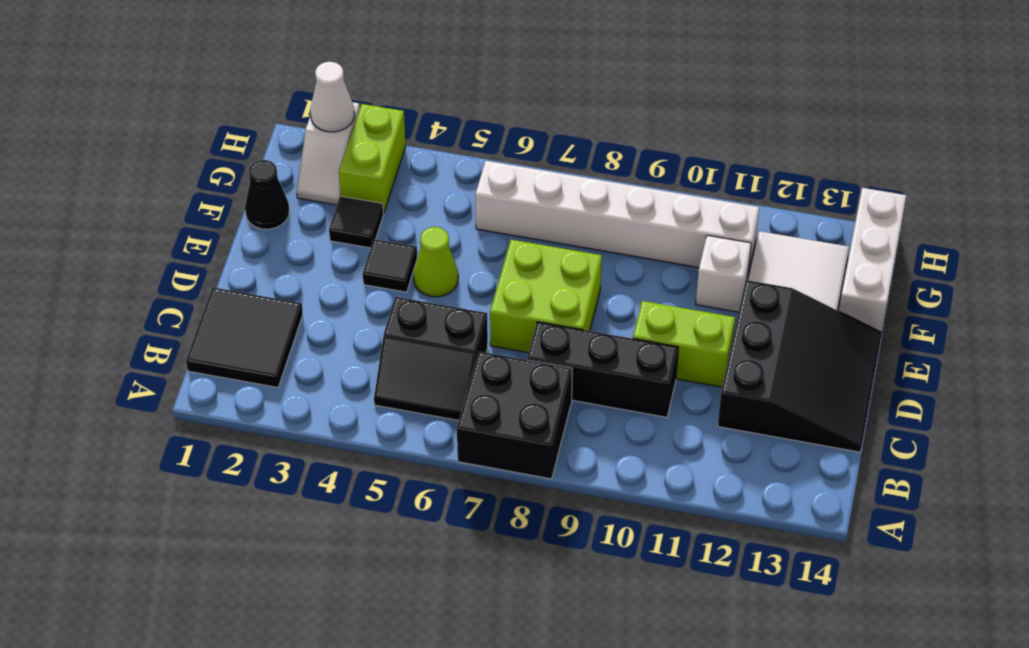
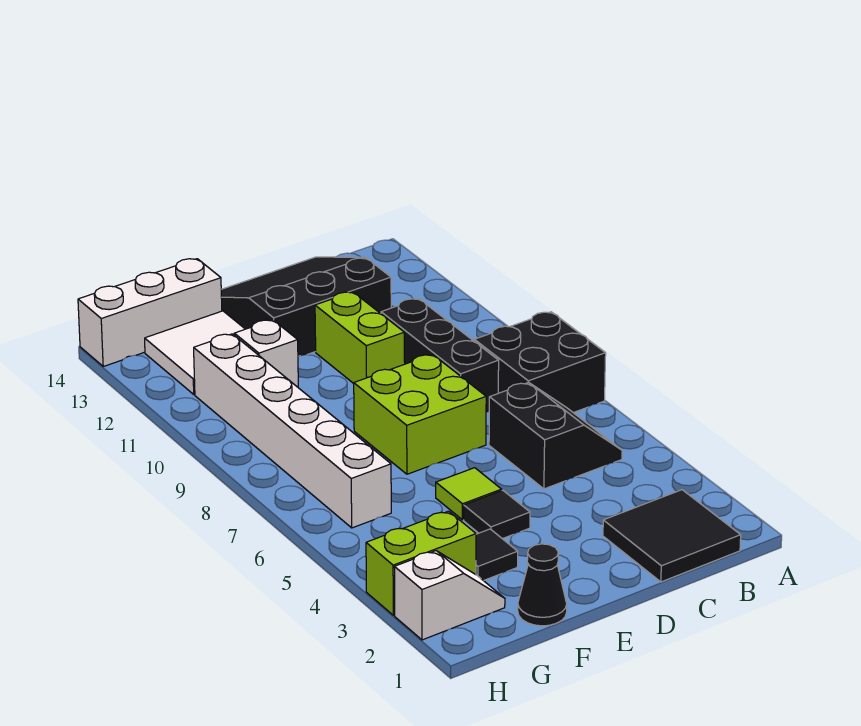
lime 1x1 cone [414,227,458,297] -> lime 1x1 tile [436,468,502,520]
white 1x1 cone [310,62,355,132] -> none

